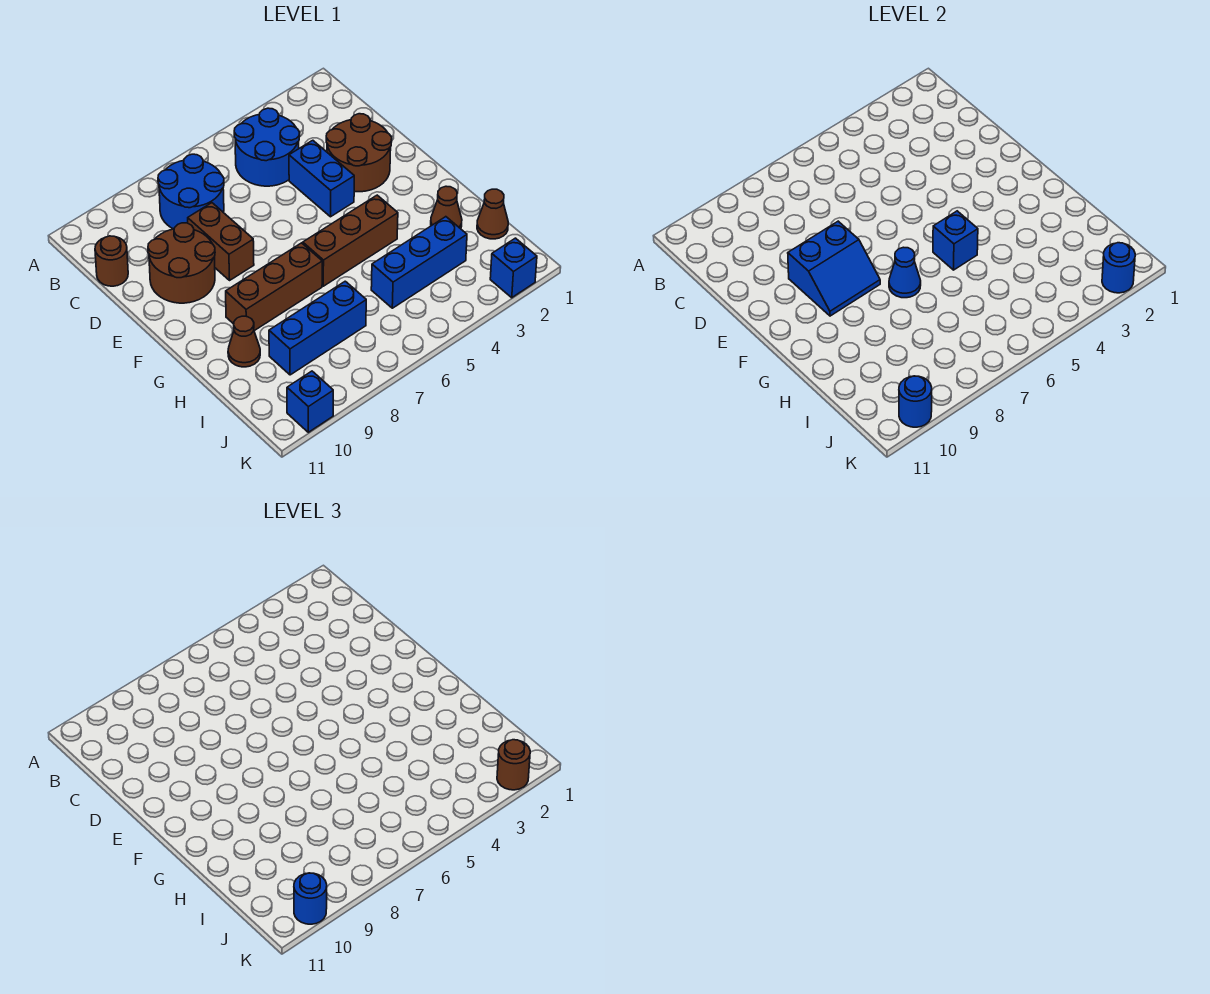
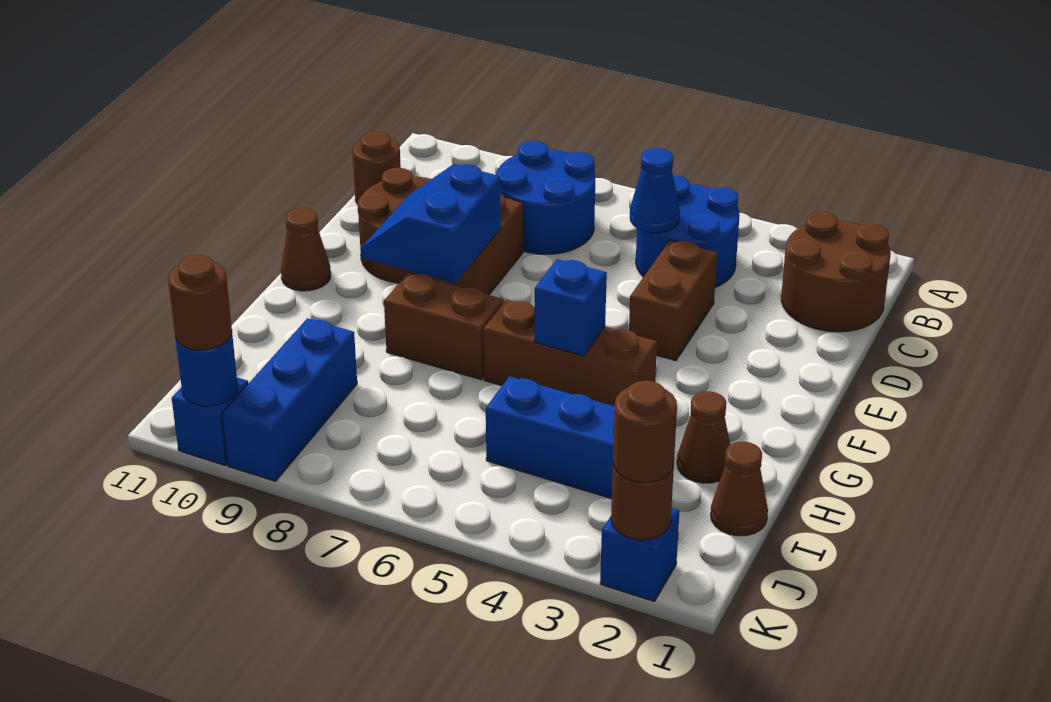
brown 2x2 round brick [326,114,392,192] -> brown 2x2 round brick moved to [781,212,891,332]
blue 1x2 brick [289,140,354,217] -> brown 1x2 brick [629,240,717,361]
blue 2x2 slope [788,221,880,316] -> blue 2x2 slope turned to [361,164,501,283]
brown 1x3 brick [226,243,322,331] -> brown 1x2 brick [384,273,504,380]
blue 1x1 cone [889,247,921,298] -> blue 1x1 cone moved to [630,148,680,233]
brown 1x1 cone [228,316,260,367] -> brown 1x1 cone moved to [281,208,331,291]
blue 1x3 brick [269,281,366,375] -> blue 1x3 brick turned to [222,318,357,481]
blue 1x1 round brick [1102,243,1135,293] -> brown 1x1 round brick [611,465,674,540]
blue 1x1 round brick [294,873,327,924] -> brown 1x1 round brick [168,255,232,350]

